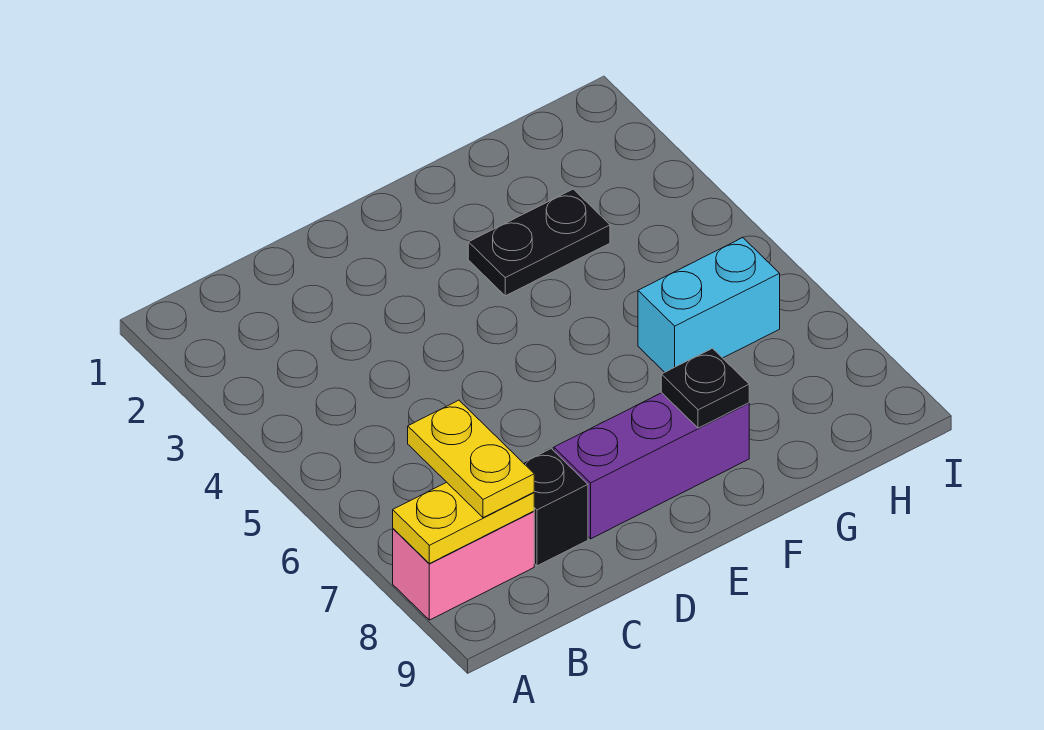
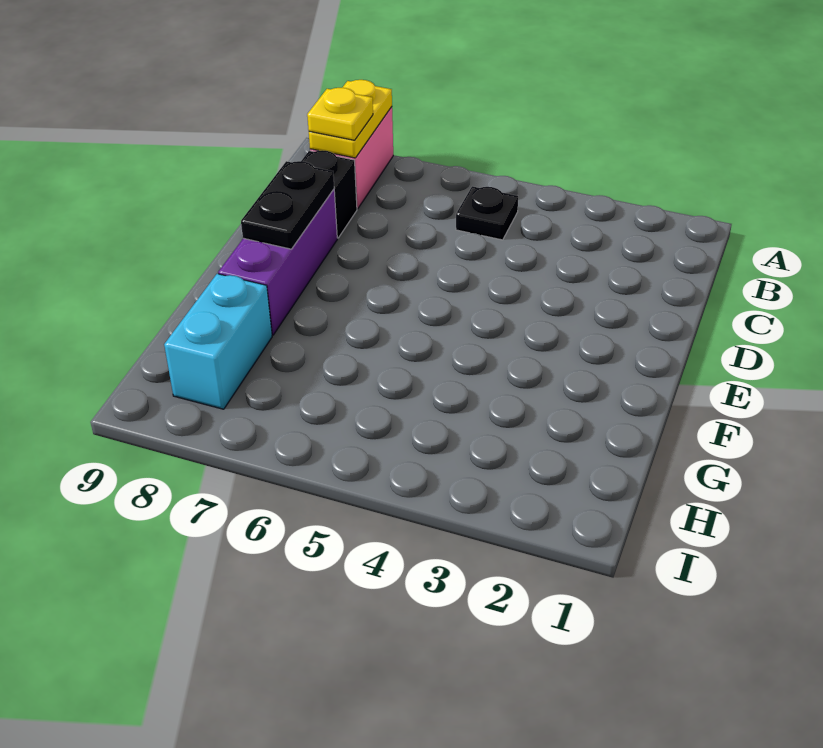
yellow 1x2 plate [408,400,534,518] -> yellow 1x1 plate [307,88,373,140]
black 1x2 plate [468,189,610,296] -> black 1x2 plate moved to [241,161,334,249]
black 1x1 plate [661,348,749,428] -> black 1x1 plate moved to [456,186,518,240]
cyan 1x2 brick [638,237,780,372] -> cyan 1x2 brick moved to [164,274,272,409]

